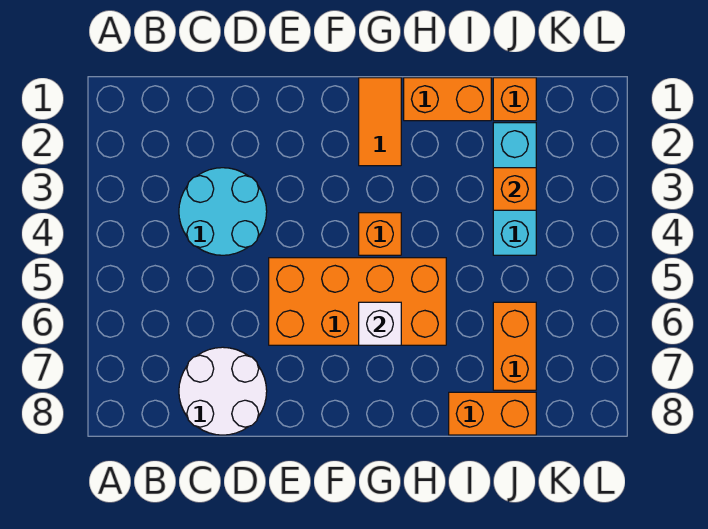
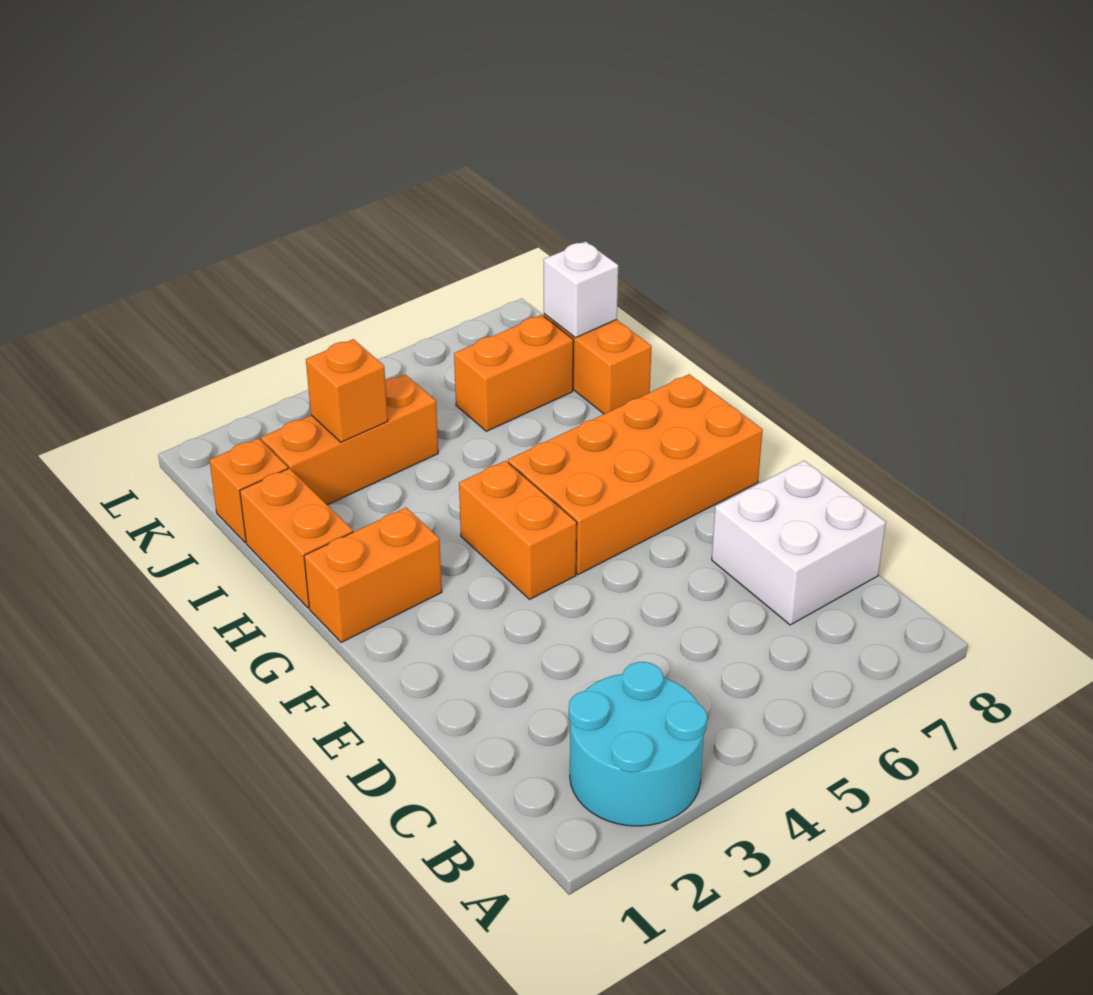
cyan 2x2 round brick [179,168,267,255] -> cyan 2x2 round brick moved to [569,662,707,826]
white 2x2 round brick [179,347,267,435] -> white 2x2 brick [712,461,886,625]
orange 2x4 brick [269,258,446,345] -> orange 2x4 brick turned to [508,374,763,574]
orange 1x2 tile [359,78,401,166] -> orange 1x2 brick [304,508,442,642]
orange 1x1 brick [359,213,401,255] -> orange 1x2 brick [459,461,577,599]
white 1x1 brick [359,302,401,345] -> white 1x1 brick moved to [544,241,618,338]
cyan 1x3 brick [493,123,536,255] -> orange 1x3 brick [261,374,438,505]

